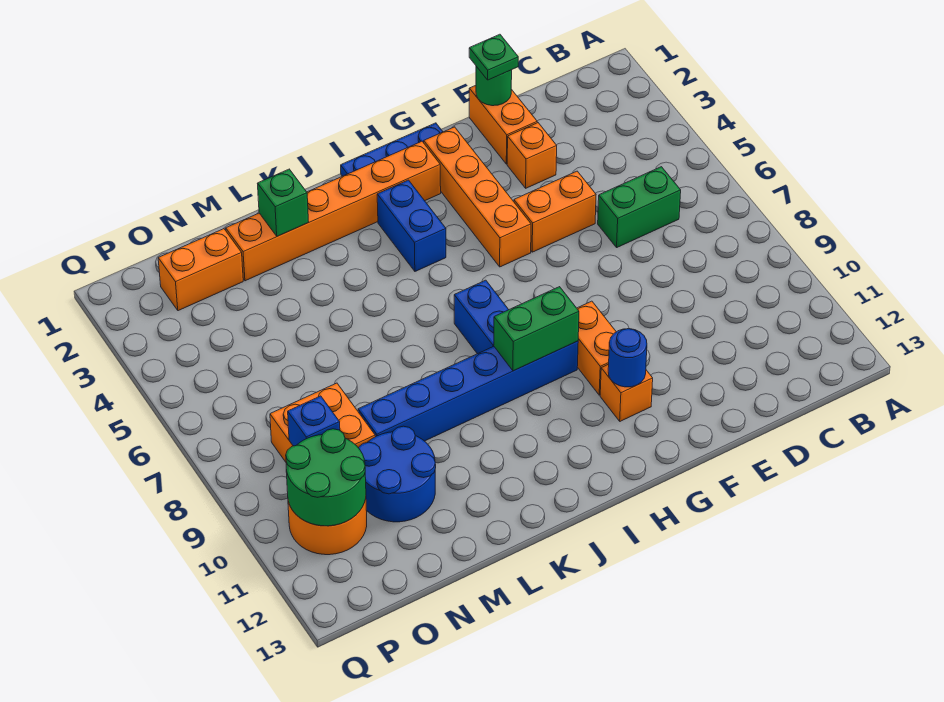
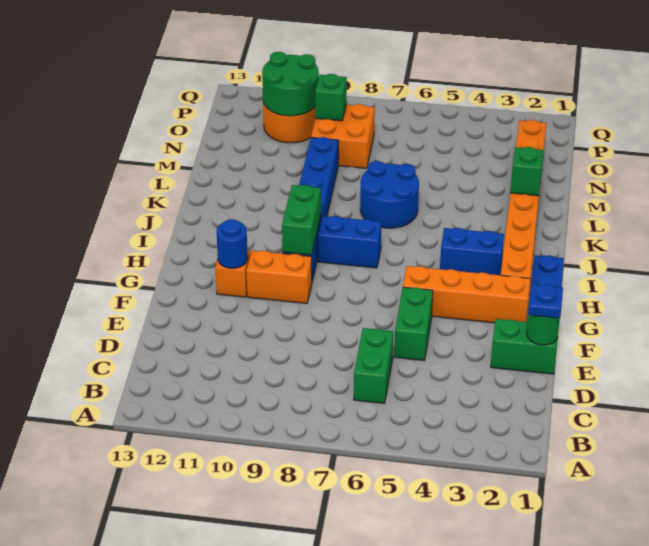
orange 1x2 brick [469,85,537,164] -> green 1x2 brick [491,319,558,374]
green 1x1 plate [469,34,518,80] -> blue 1x1 plate [528,284,563,318]
orange 1x1 brick [507,123,557,188] -> none
orange 1x2 brick [514,171,596,252] -> green 1x2 brick [394,287,433,361]
blue 2x2 round brick [359,426,436,522] -> blue 2x2 round brick moved to [360,161,419,228]
blue 1x1 brick [288,396,340,446] -> green 1x1 brick [315,74,347,121]

